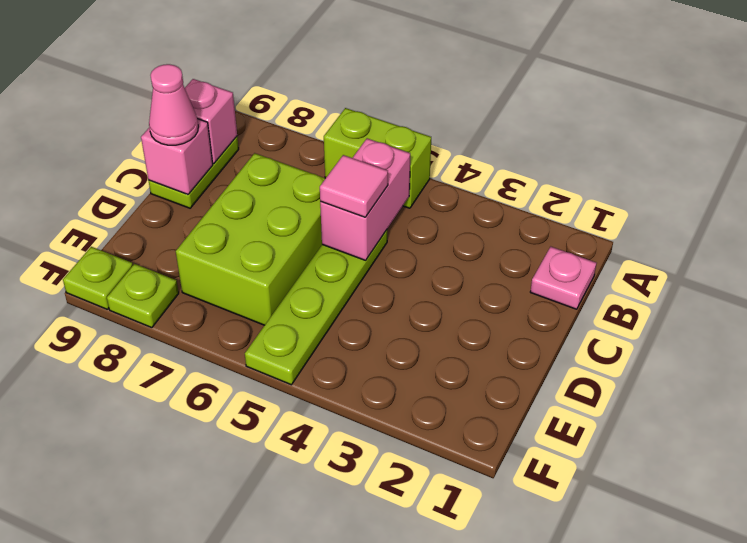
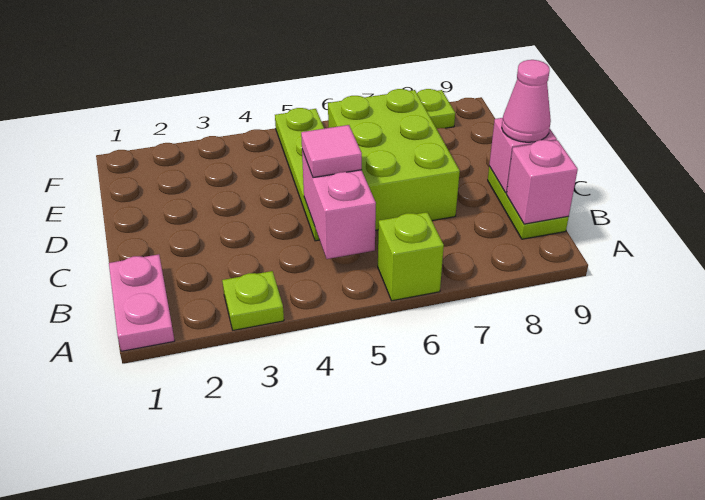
lime 1x2 brick [324,108,431,208] -> lime 1x1 brick [378,212,444,301]
pink 1x1 plate [530,247,596,309] -> pink 1x2 plate [109,254,175,351]
lime 1x1 plate [63,247,133,309] -> lime 1x1 plate moved to [222,271,284,330]

